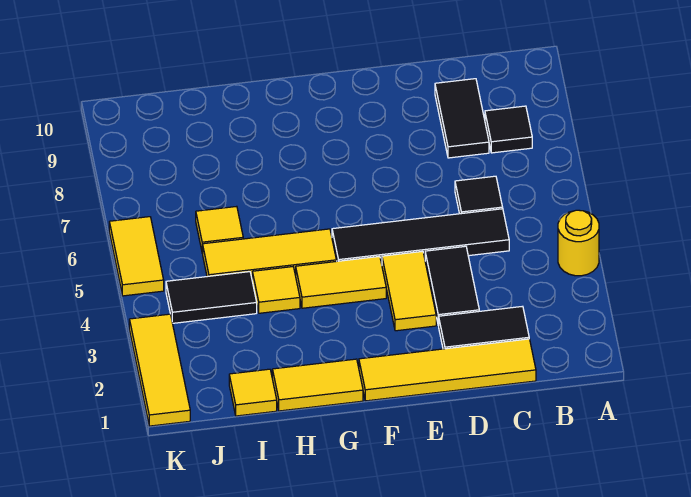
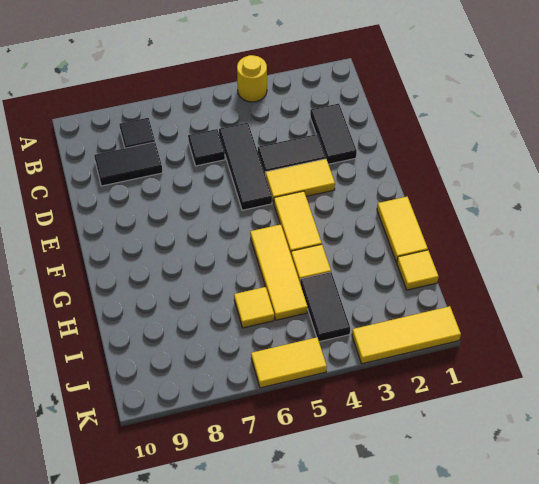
yellow 1x4 tile [359,339,536,401] -> none
black 1x4 tile [332,209,509,264] -> black 1x3 tile [219,123,272,210]

